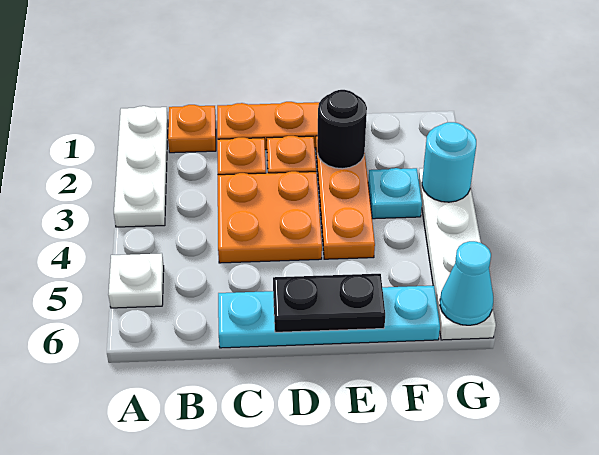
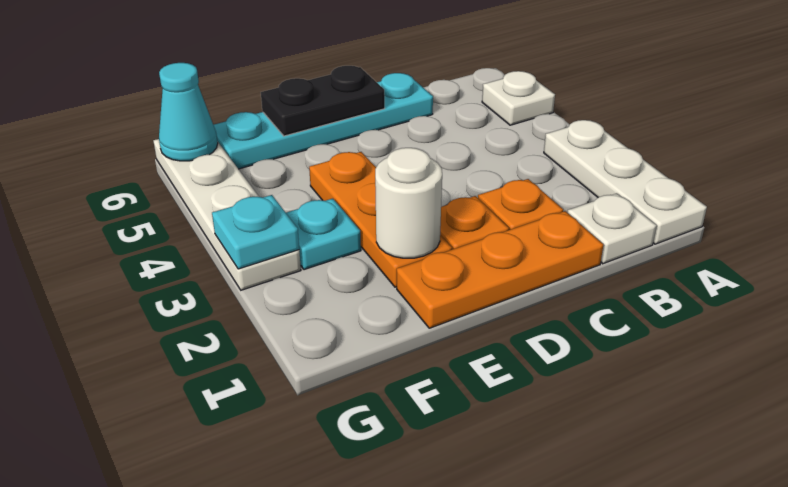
orange 1x1 plate [168,105,216,153] -> white 1x1 plate [567,193,657,264]
orange 2x2 plate [218,171,322,263] -> none
black 1x1 round brick [317,90,367,169] -> white 1x1 round brick [375,148,442,258]
cyan 1x1 round brick [422,122,476,202] -> cyan 1x1 plate [212,195,299,269]

